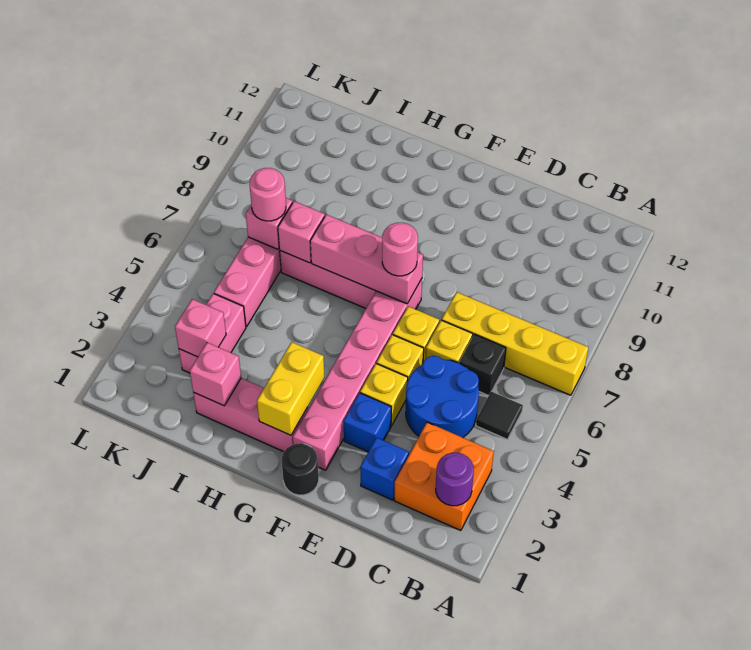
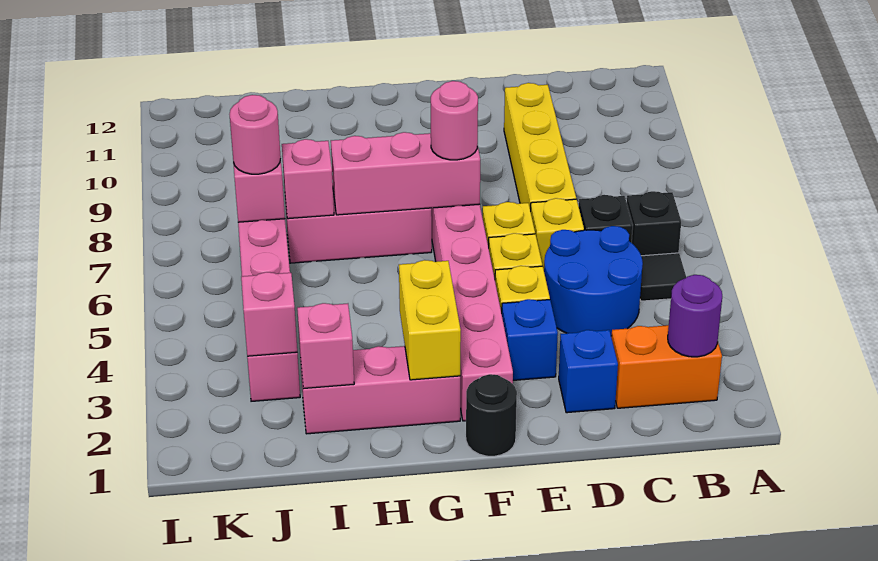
yellow 1x4 brick [442,292,588,395] -> yellow 1x4 brick turned to [504,83,576,211]
orange 2x2 brick [394,422,494,531] -> orange 1x2 brick [611,325,722,408]
none -> black 1x1 brick [627,191,681,256]

